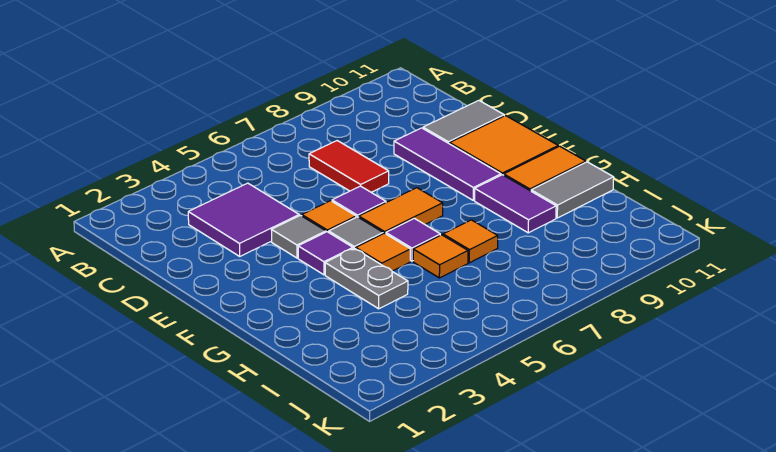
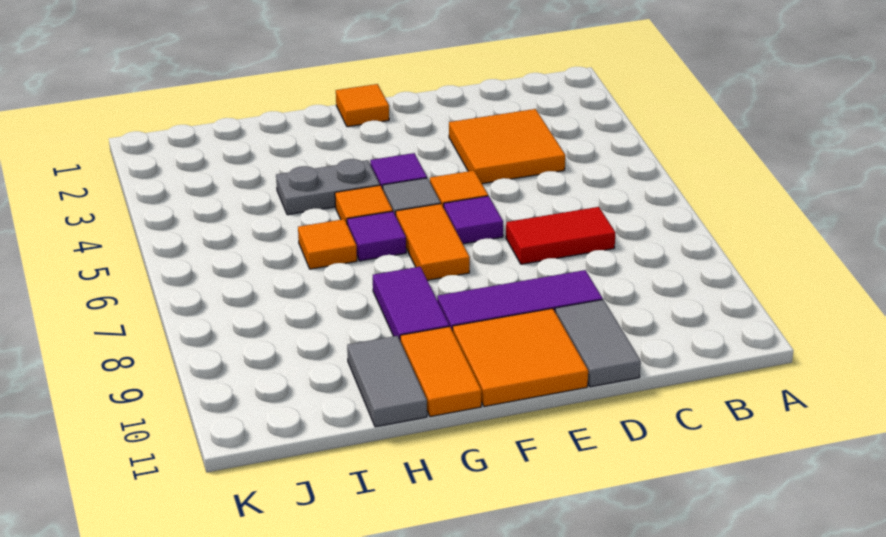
purple 2x2 tile [188,183,299,256] -> orange 2x2 tile [449,109,565,184]
grey 1x1 tile [272,215,326,258] -> none
purple 1x2 tile [475,175,556,233] -> purple 1x2 tile turned to [373,267,449,339]
orange 1x1 tile [443,220,498,263] -> orange 1x1 tile moved to [336,84,389,127]

